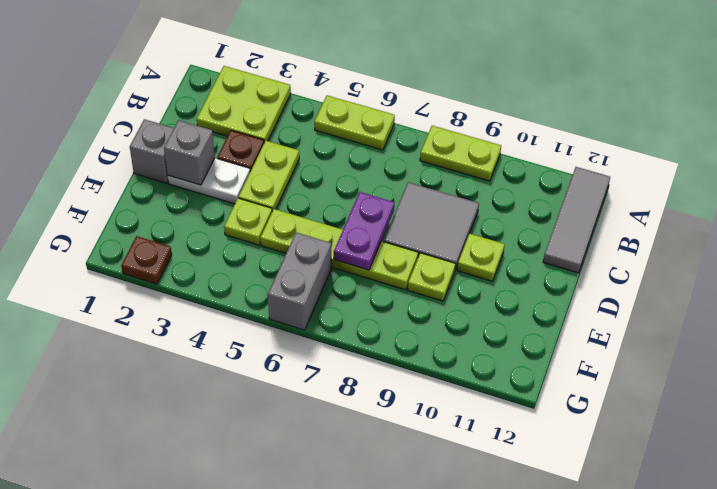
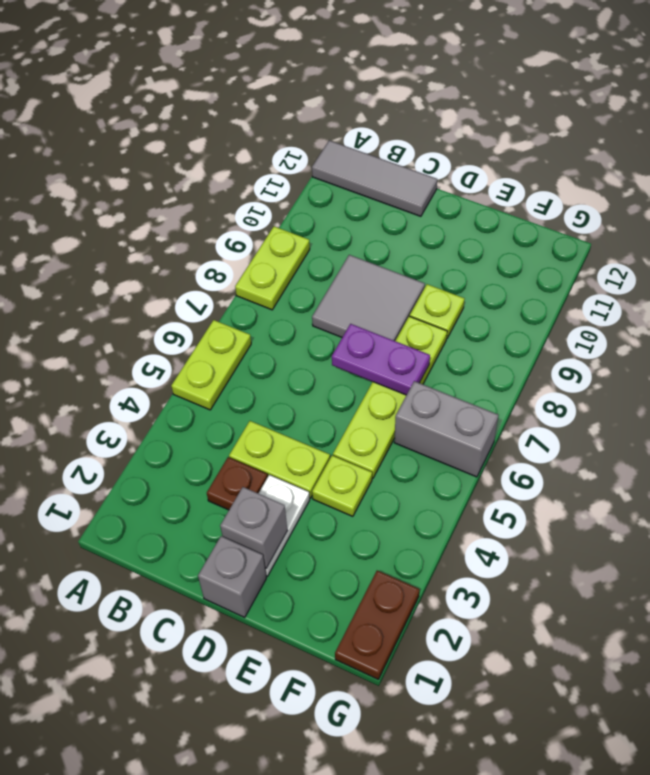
lime 2x2 plate [197,66,291,143] -> none
lime 1x1 plate [457,233,505,281] -> none
brown 1x1 plate [121,236,172,284] -> brown 1x2 plate [335,571,420,679]

